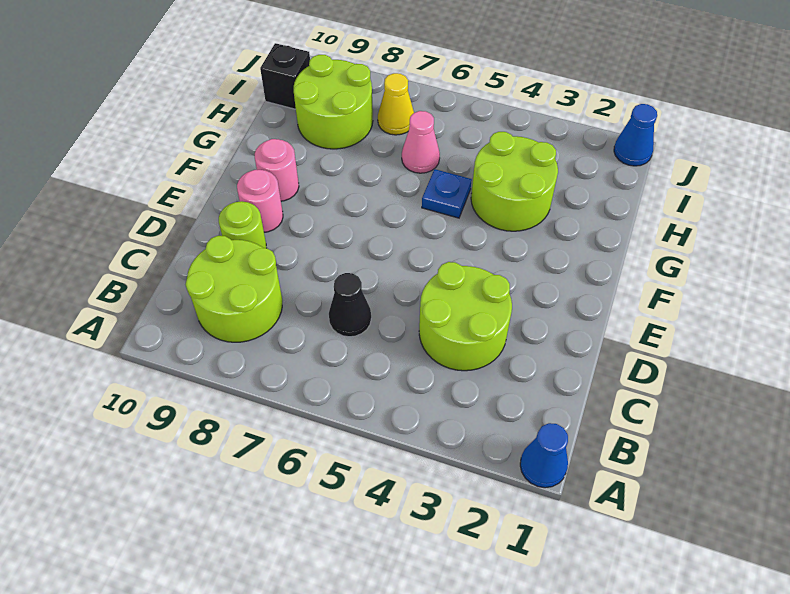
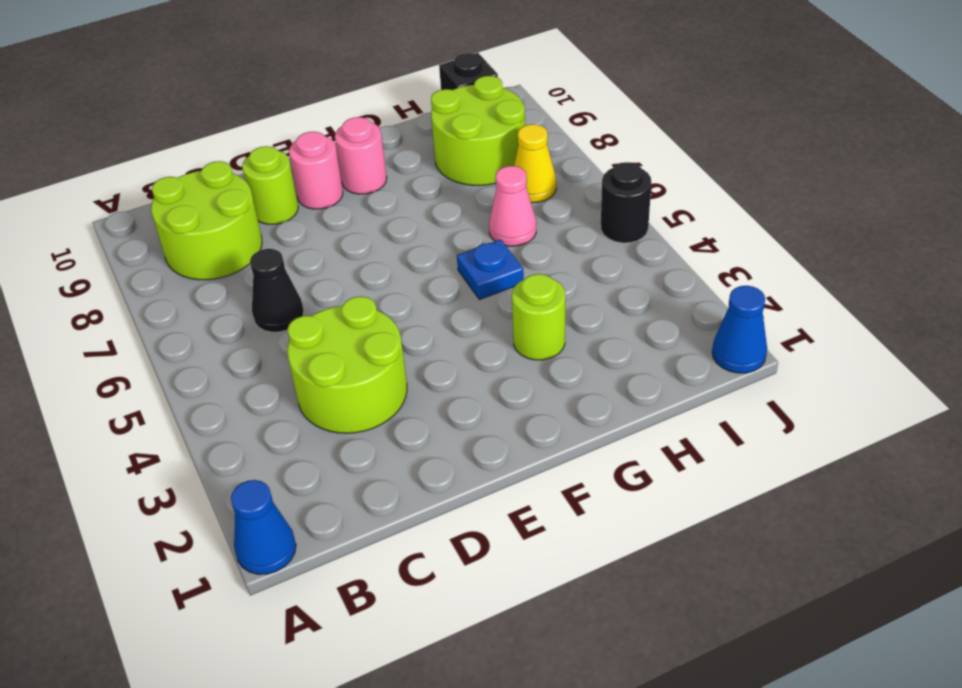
lime 2x2 round brick [471,132,558,231] -> lime 1x1 round brick [512,274,565,360]
none -> black 1x1 round brick [601,162,651,243]

